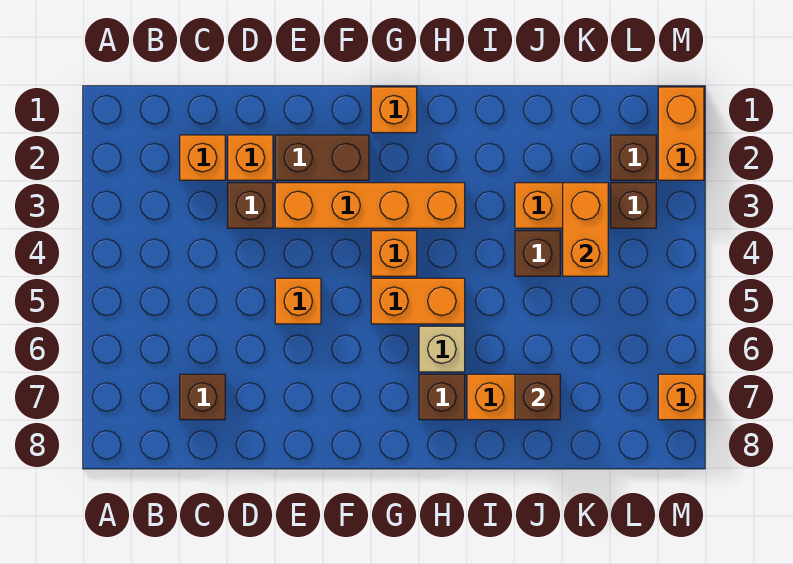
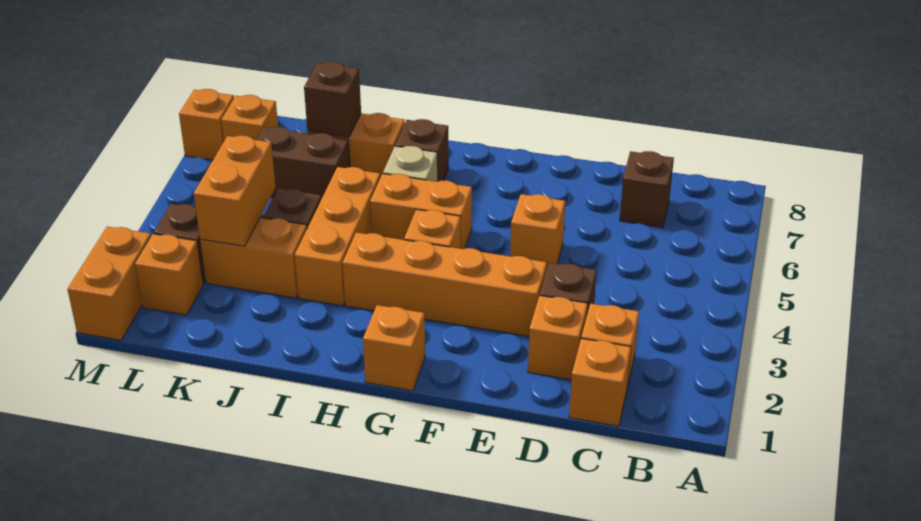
none -> orange 1x1 brick [569,338,631,426]
brown 1x2 brick [275,135,369,180] -> brown 1x2 brick moved to [256,127,350,198]
none -> orange 1x3 brick [295,167,380,306]
brown 1x1 brick [611,135,656,180] -> orange 1x1 brick [135,234,203,315]
none -> orange 1x1 brick [221,95,278,141]

